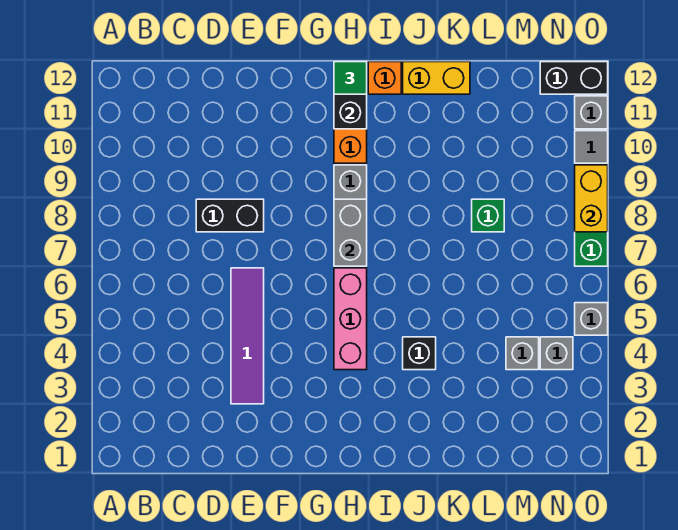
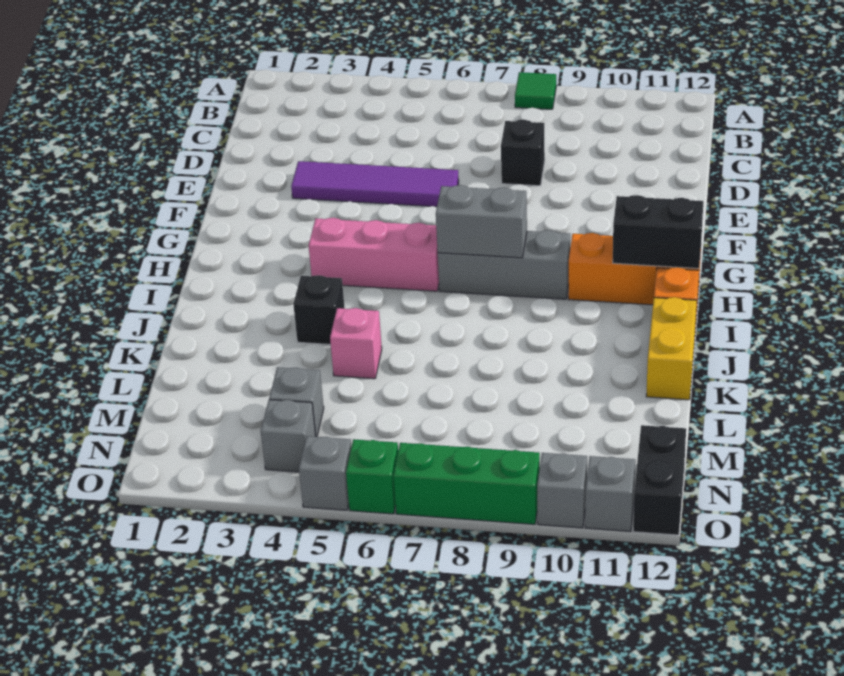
black 1x2 brick [196,199,264,232] -> black 1x1 brick [501,120,545,186]
green 1x1 tile [334,62,367,94] -> green 1x1 tile moved to [515,72,556,109]
none -> pink 1x1 brick [330,308,382,379]
green 1x1 brick [472,199,504,232] -> green 1x1 brick moved to [346,439,398,514]
yellow 1x2 brick [575,165,608,232] -> none
grey 1x1 tile [575,131,608,163] -> grey 1x1 brick [537,453,587,528]

